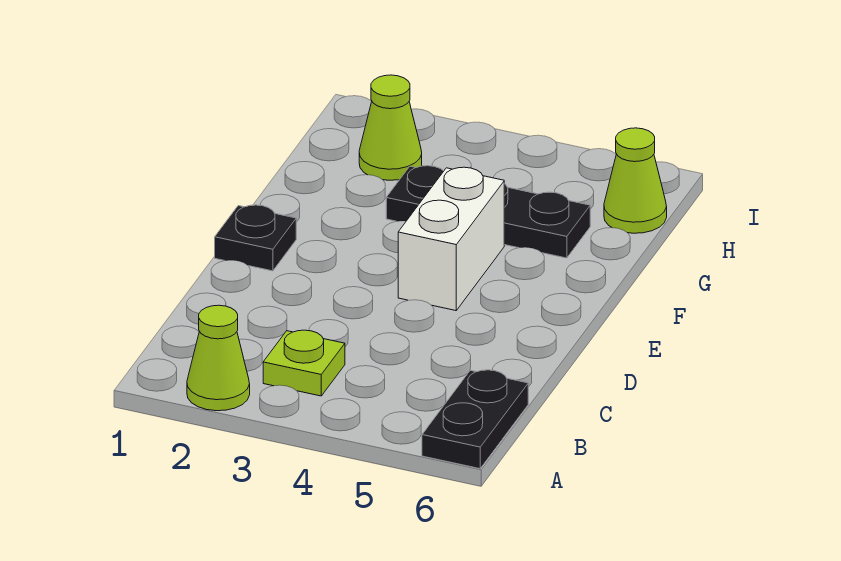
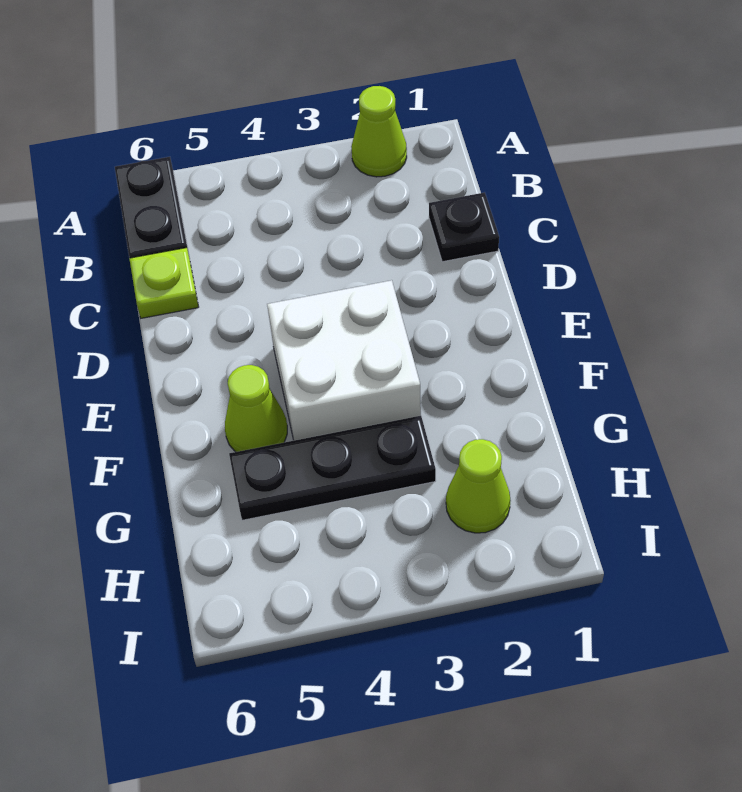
lime 1x1 plate [263,330,345,396] -> lime 1x1 plate moved to [129,248,199,318]
black 1x1 plate [215,205,296,271] -> black 1x1 plate moved to [429,192,499,262]
white 1x2 brick [398,167,504,311] -> white 2x2 brick [267,280,421,440]
lime 1x1 cone [604,128,667,233] -> lime 1x1 cone moved to [225,365,287,452]

